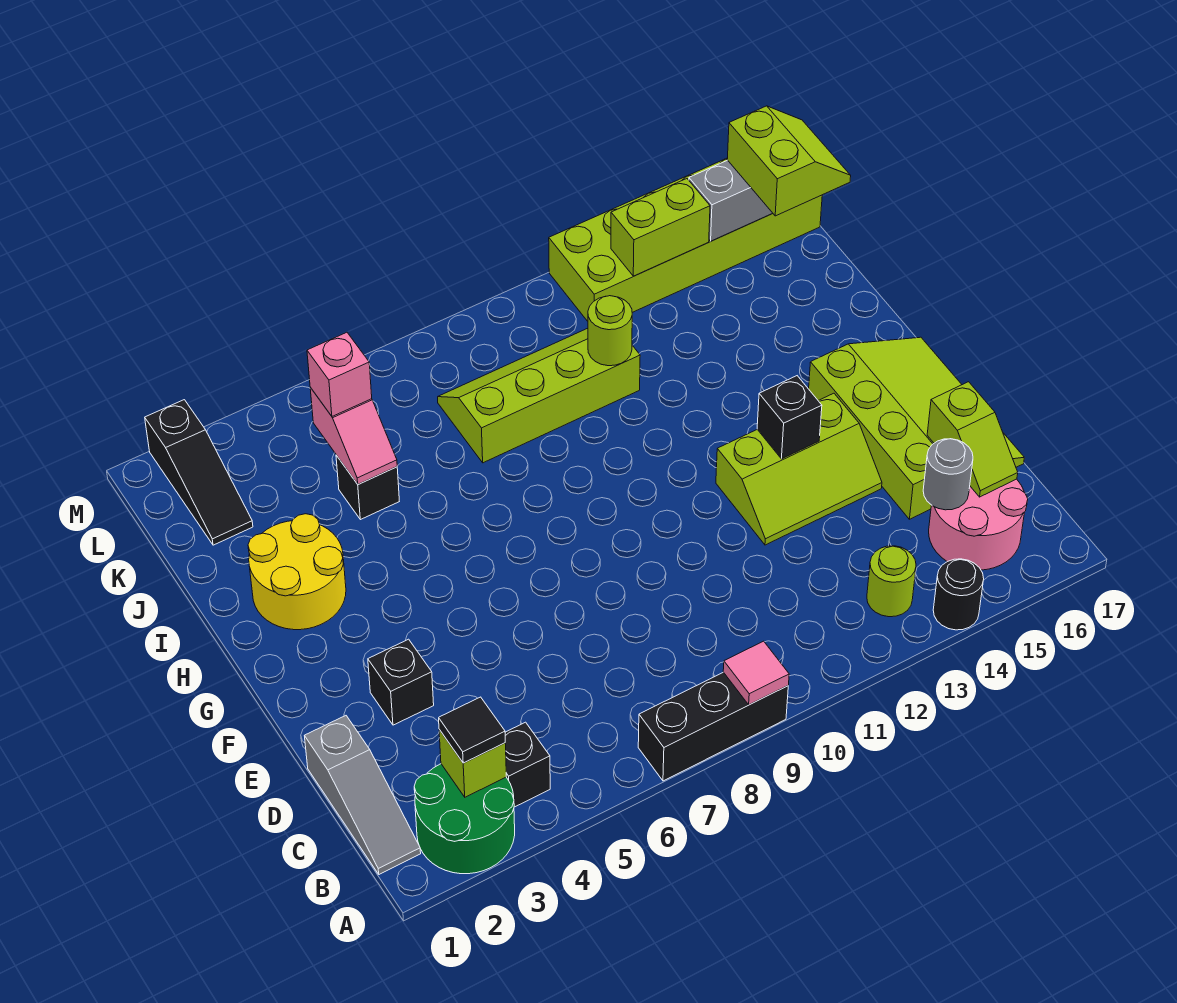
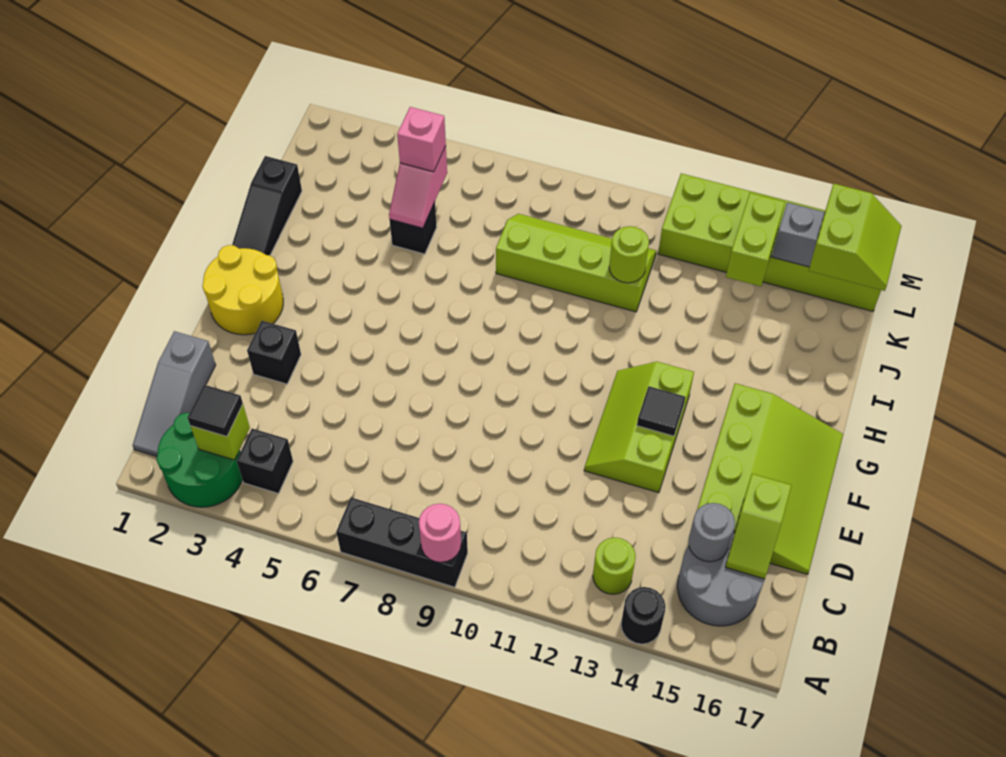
pink 1x1 tile [723,641,789,705] -> pink 1x1 round brick [419,504,461,562]
pink 2x2 round brick [929,479,1028,570] -> grey 2x2 round brick [677,532,765,626]
lime 2x3 slope [716,393,882,545] -> lime 2x3 slope turned to [584,362,694,493]
black 1x1 brick [757,376,822,459] -> black 1x1 tile [637,386,685,436]
yellow 2x2 round brick [248,514,346,630] -> yellow 2x2 round brick moved to [202,245,283,335]
black 1x3 slope [145,400,253,545] -> black 1x3 slope moved to [232,156,302,255]
lime 1x2 brick [611,179,710,276] -> lime 1x2 brick turned to [726,193,785,286]

